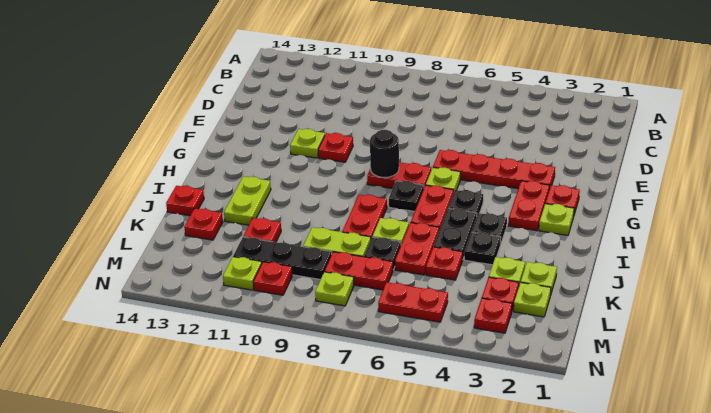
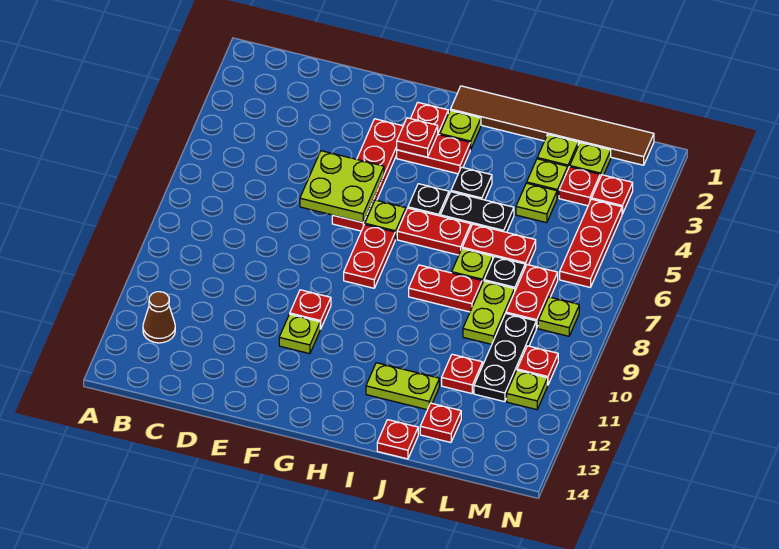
none -> brown 1x1 cone [143,292,175,343]
none -> lime 2x2 plate [300,151,384,223]
black 1x1 round brick [370,130,399,178] -> none
none -> brown 1x6 tile [450,86,654,165]
black 1x1 plate [389,181,424,211] -> none
black 1x1 plate [464,232,501,265] -> none
none -> lime 1x1 plate [516,183,557,223]
red 1x1 plate [426,247,463,280] -> red 1x1 plate moved to [397,118,438,157]
red 1x2 plate [378,282,448,322] -> red 1x3 plate [560,199,622,287]

